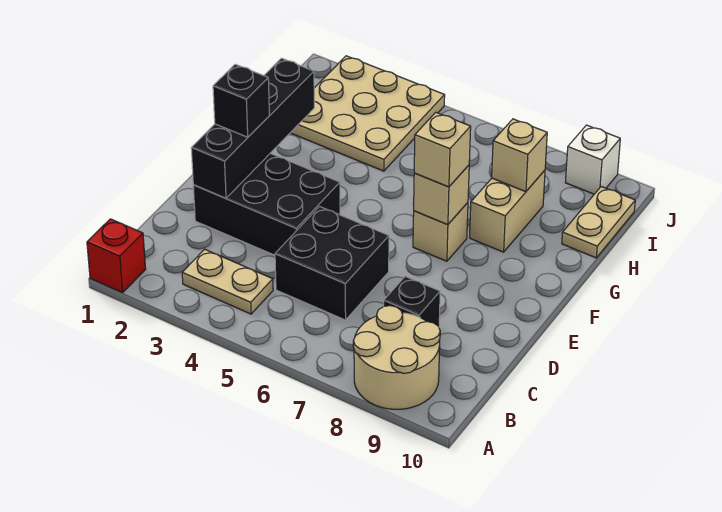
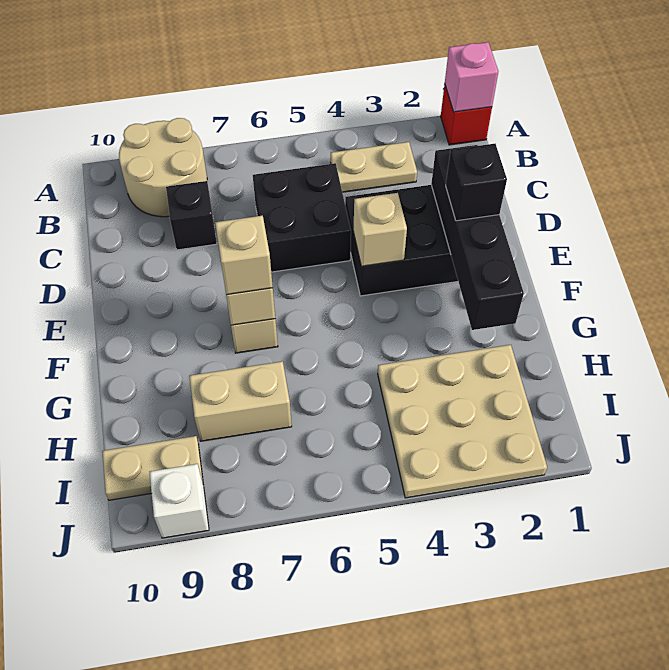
none -> pink 1x1 brick [445,42,498,112]
tan 1x2 brick [470,170,545,252] -> tan 1x2 brick turned to [189,361,292,441]
tan 1x1 brick [492,119,547,192] -> tan 1x1 brick moved to [353,193,407,266]
tan 1x2 plate [562,187,635,258] -> tan 1x2 plate turned to [102,436,203,500]

